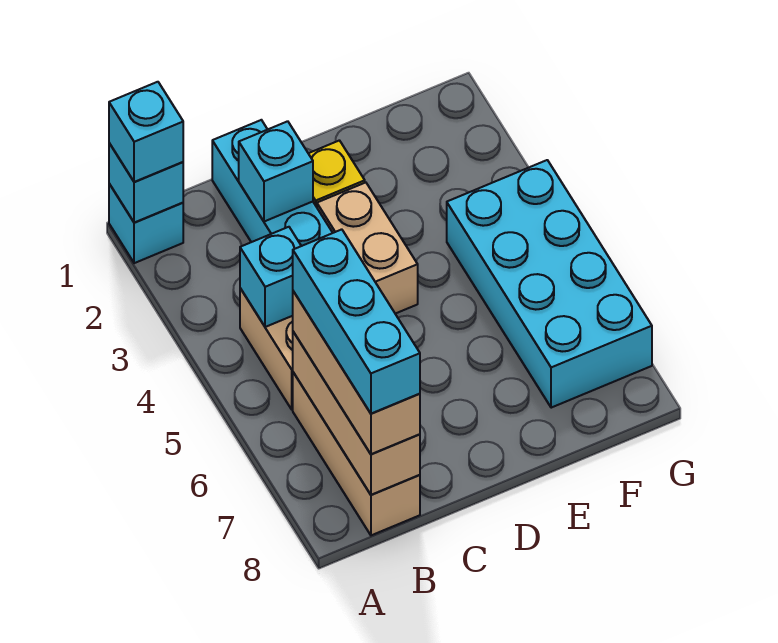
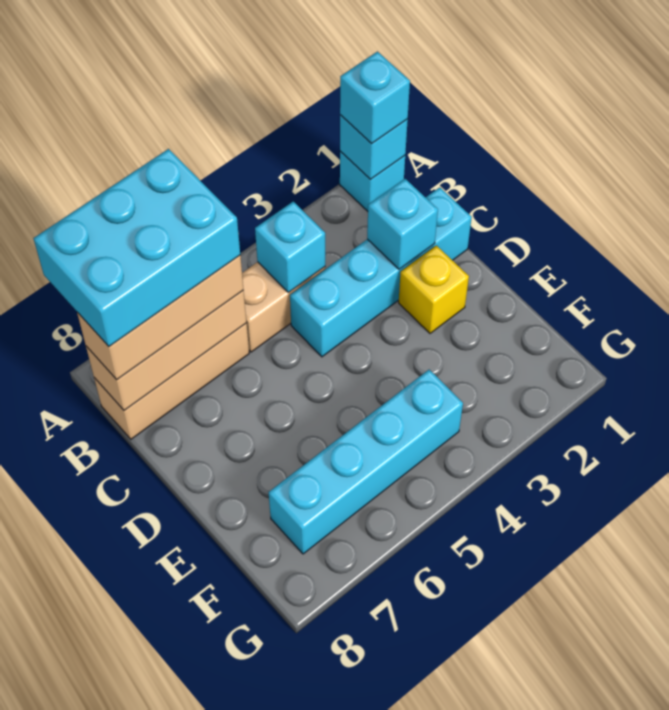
cyan 1x3 brick [293,229,420,414] -> cyan 2x3 brick [33,149,240,346]
tan 1x2 brick [317,183,418,314] -> none
cyan 2x4 brick [447,160,652,408] -> cyan 1x4 brick [269,370,463,554]

